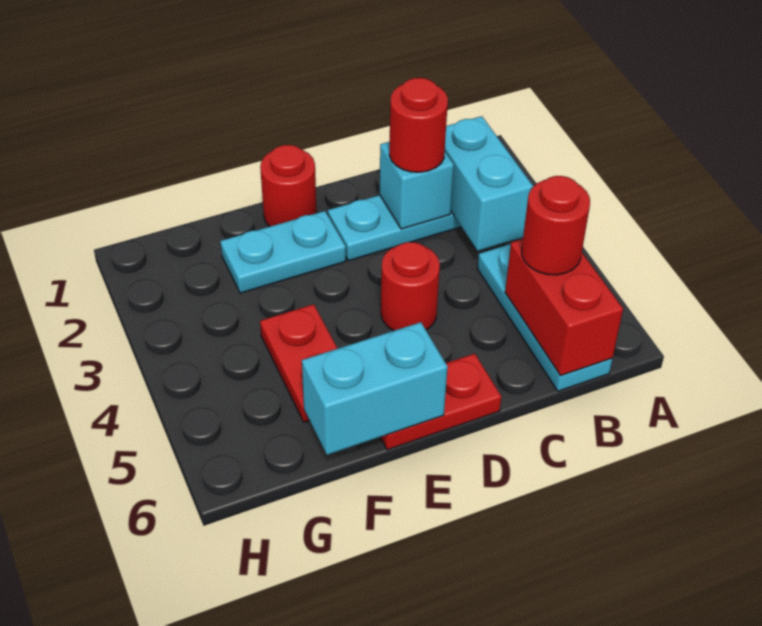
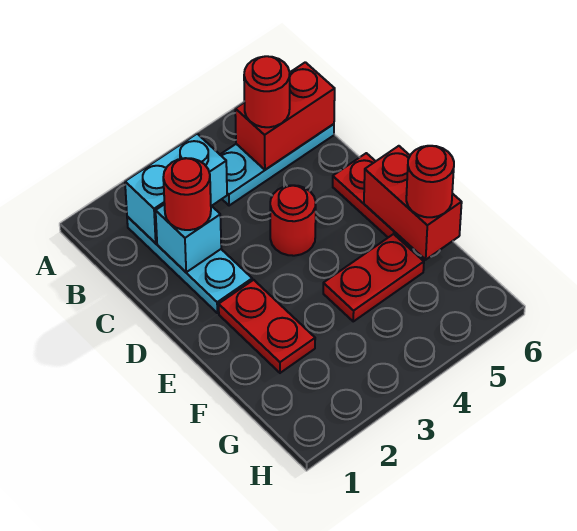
red 1x1 round brick [260,145,317,227] -> red 1x1 round brick moved to [406,146,454,217]
cyan 1x2 plate [220,211,346,293] -> red 1x2 plate [219,280,315,373]
cyan 1x2 brick [302,322,448,455] -> red 1x2 brick [364,146,462,260]

